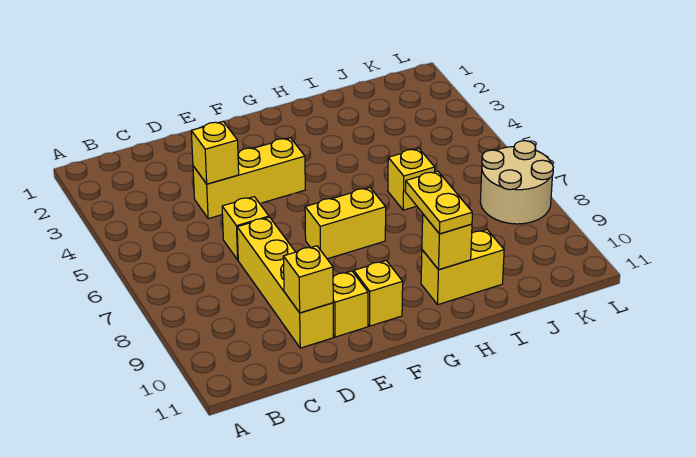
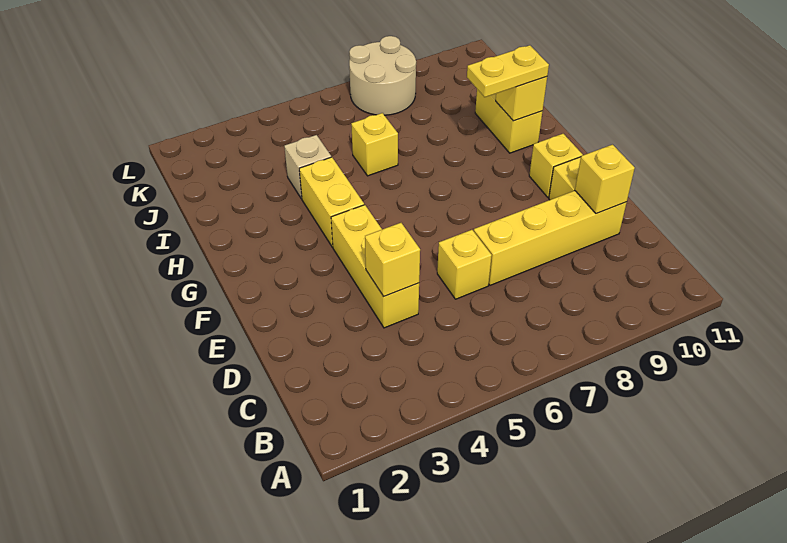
yellow 1x2 brick [305,188,386,259] -> yellow 1x2 brick moved to [299,157,364,247]
none -> tan 1x1 brick [284,135,331,199]

